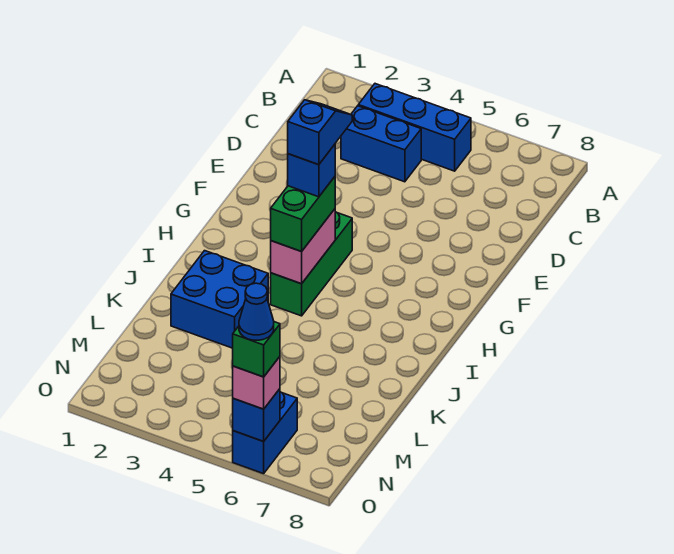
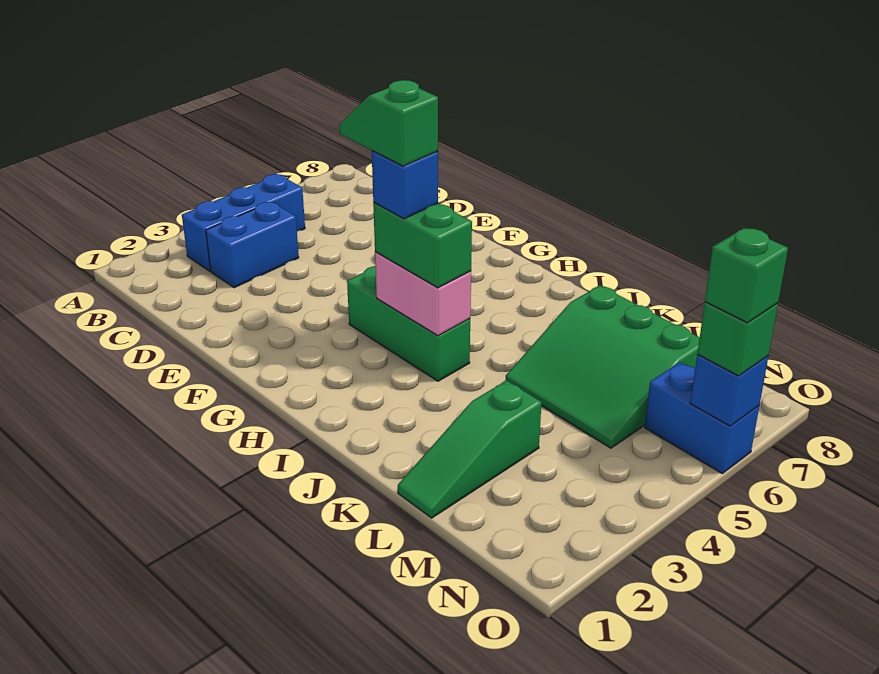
blue 1x2 slope [288,100,352,165] -> green 1x2 slope [339,80,438,166]
blue 2x2 brick [171,251,268,348] -> none
none -> green 3x3 slope [506,286,700,448]
none -> green 1x3 slope [398,381,542,518]
pink 1x1 brick [233,357,280,409] -> green 1x1 brick [697,302,778,376]
blue 1x1 cone [239,283,274,340] -> none

